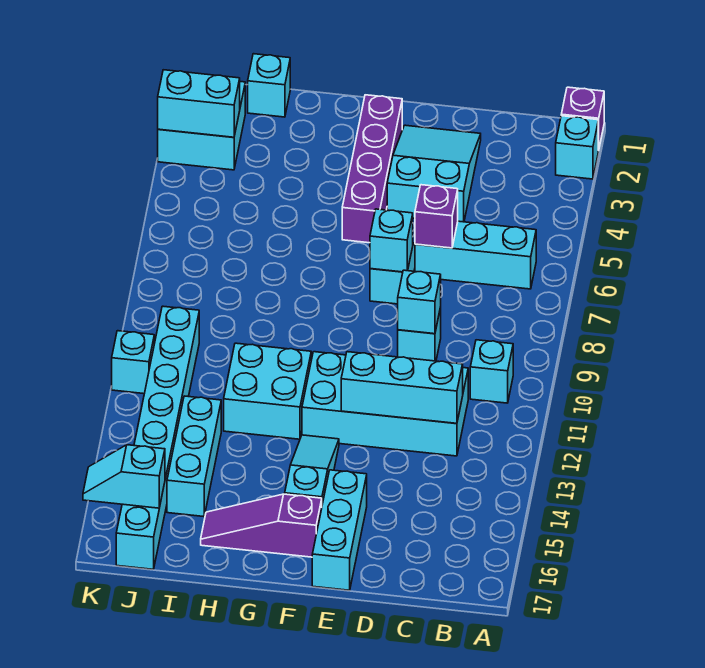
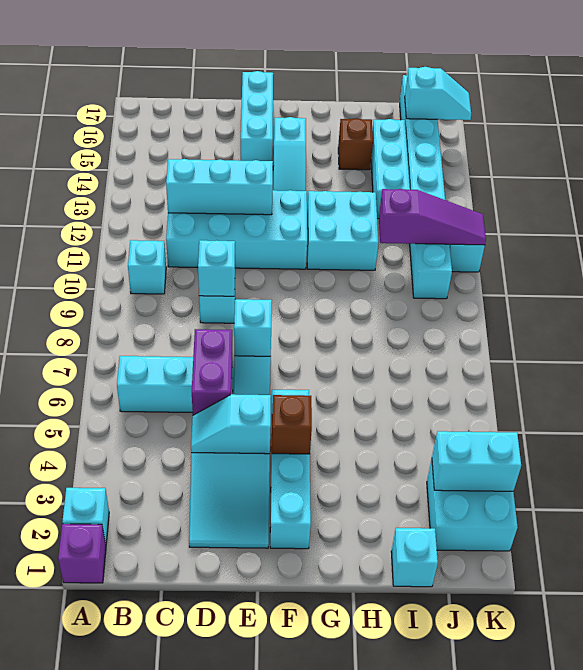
none -> cyan 1x2 slope [191,394,271,454]
purple 1x1 brick [415,185,458,248] -> purple 1x2 brick [192,329,232,415]
purple 1x4 brick [342,95,402,243] -> cyan 1x4 brick [270,390,311,549]
none -> brown 1x1 brick [272,395,312,454]
purple 1x3 slope [201,494,322,557] -> purple 1x3 slope moved to [379,189,486,245]
none -> brown 1x1 brick [338,118,373,170]

